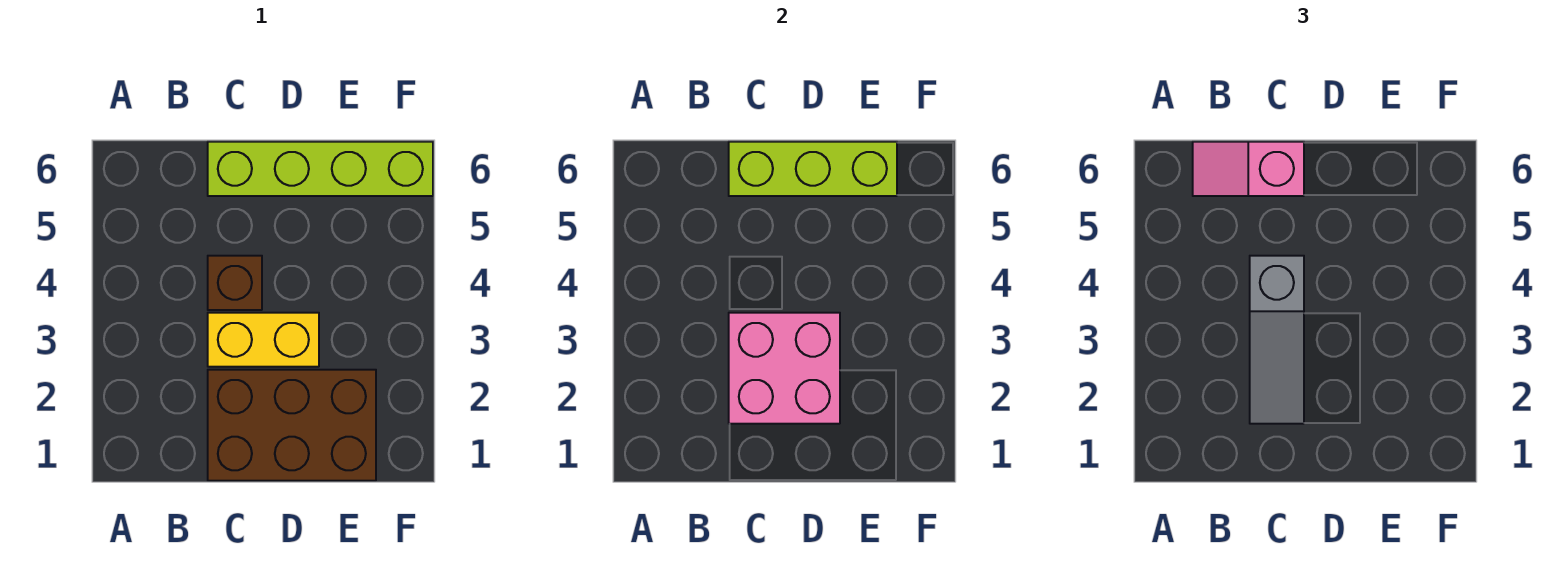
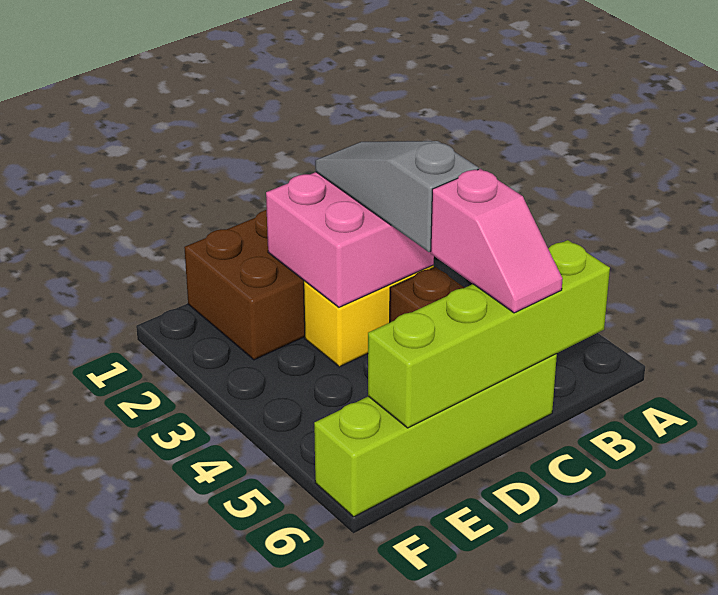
pink 1x2 slope [1193,142,1304,196] -> pink 1x2 slope turned to [431,169,563,313]
lime 1x3 brick [729,142,897,196] -> lime 1x4 brick [368,240,610,428]

